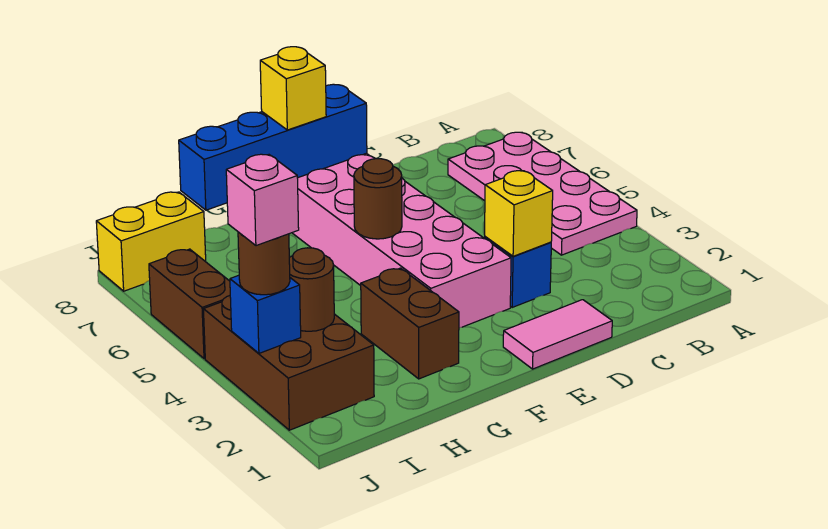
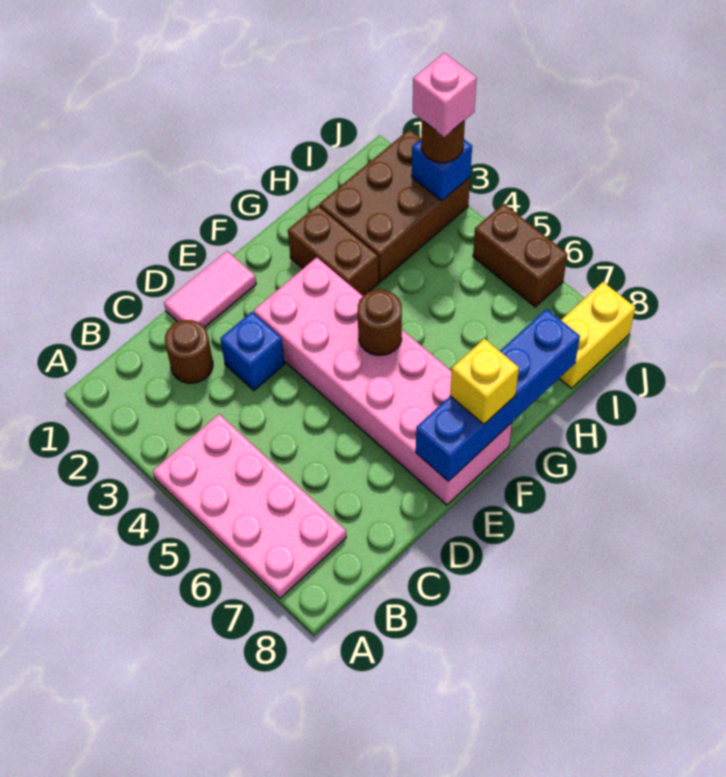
yellow 1x1 brick [485,171,553,256] -> none
brown 2x3 brick [203,296,374,430] -> brown 2x3 brick turned to [319,129,470,282]
brown 1x1 round brick [289,248,334,331] -> brown 1x1 round brick moved to [165,320,213,383]

